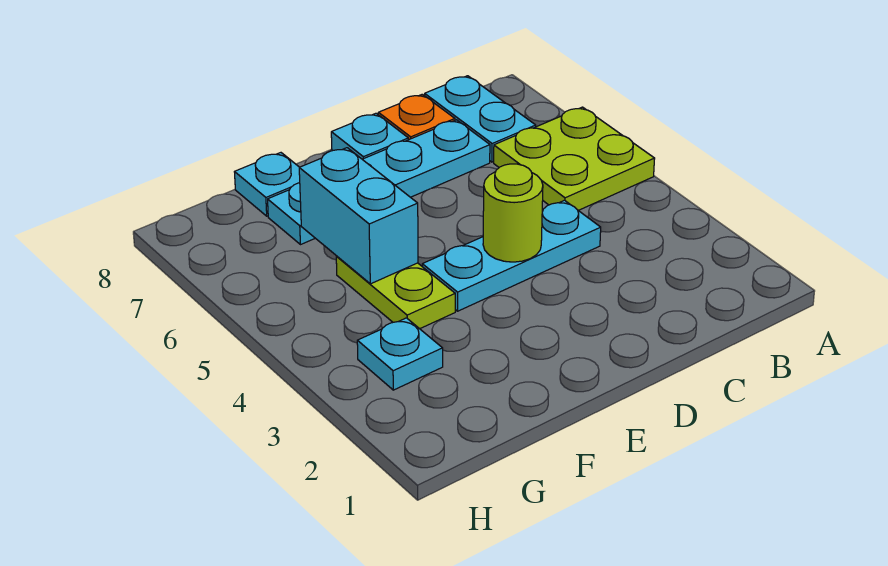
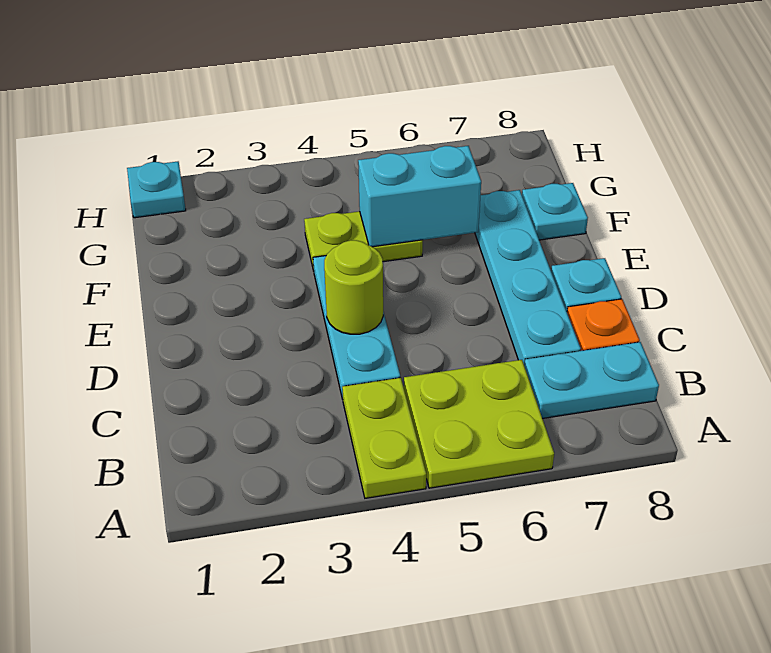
none -> lime 1x2 plate [342,378,426,498]
cyan 1x1 plate [357,318,443,390] -> cyan 1x1 plate moved to [127,162,186,218]

